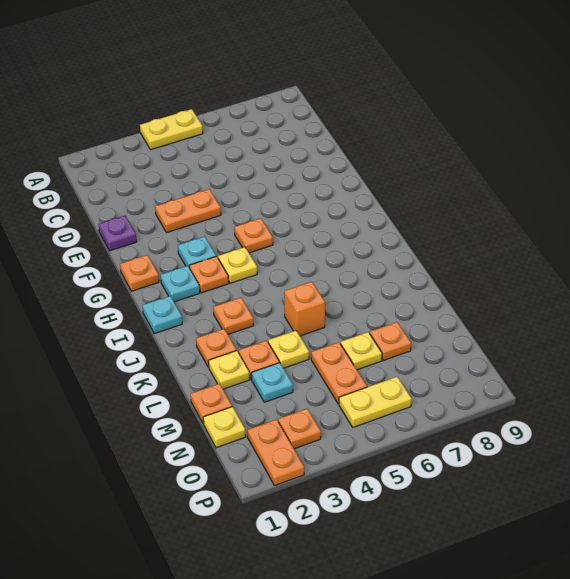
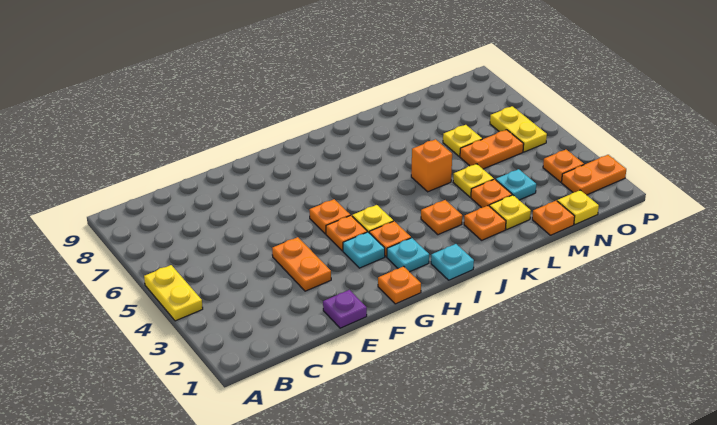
orange 1x1 plate [370,322,411,361] -> orange 1x1 plate moved to [326,215,367,251]

